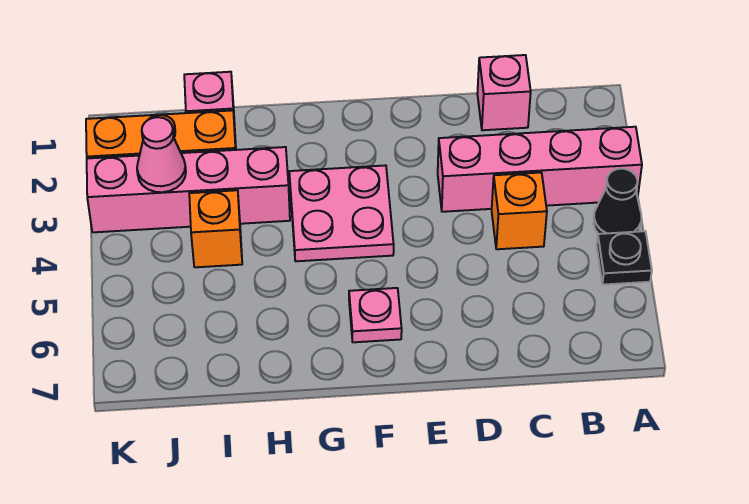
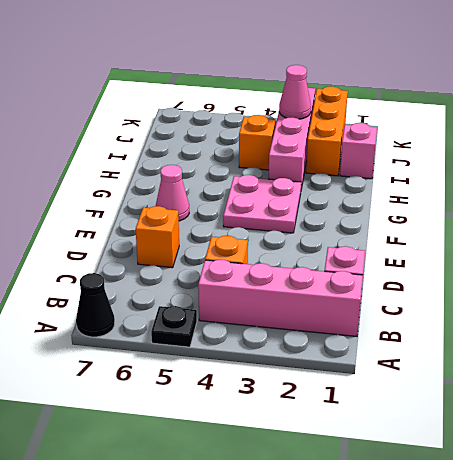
pink 1x4 brick [438,127,642,212] -> pink 1x4 brick turned to [198,260,363,337]
black 1x1 cone [593,169,641,234] -> black 1x1 cone moved to [76,273,115,337]
none -> orange 1x1 brick [136,206,179,268]
pink 1x1 plate [349,288,402,342] -> pink 1x1 cone [156,165,189,221]

